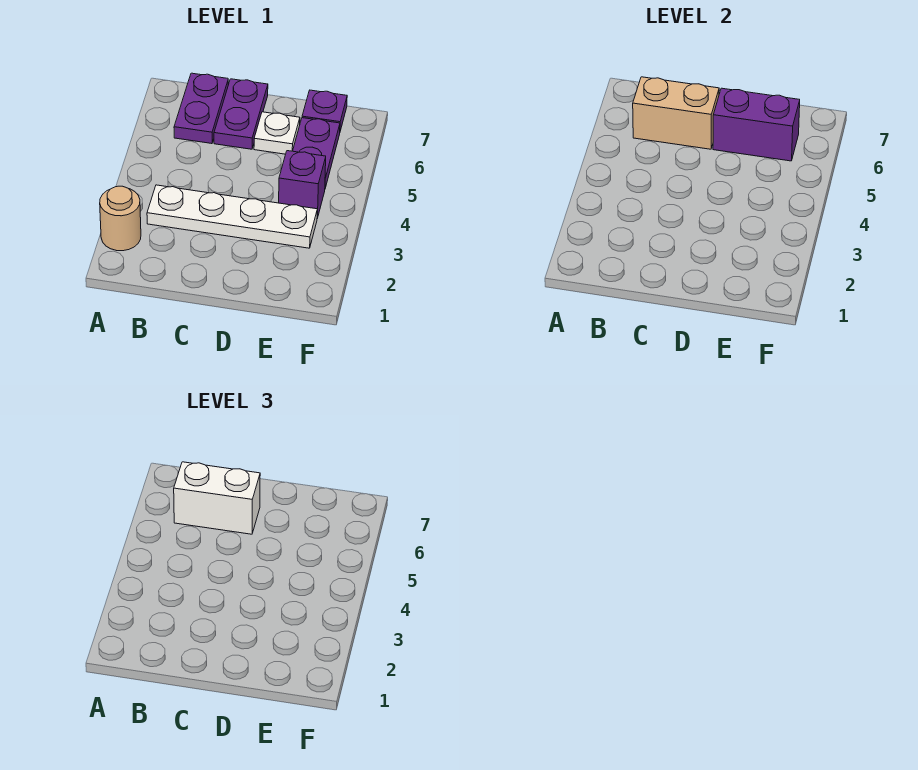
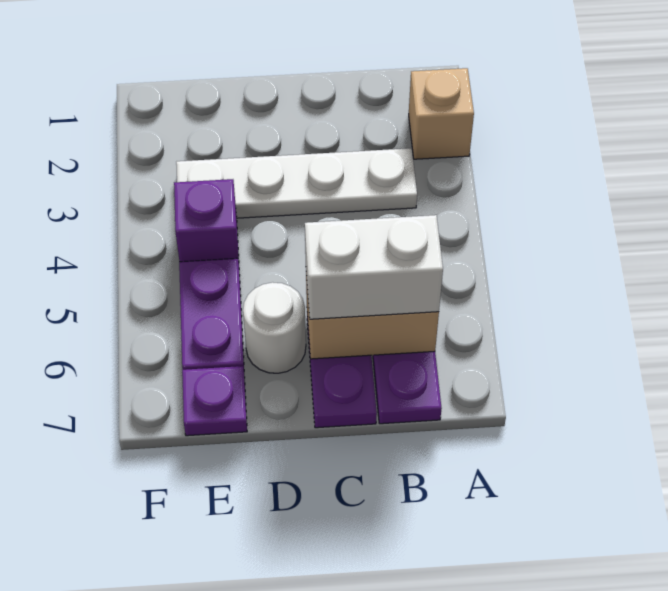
tan 1x1 round brick [100,186,141,251] -> tan 1x1 brick [409,68,474,159]
white 1x1 plate [254,112,300,154] -> white 1x1 round brick [243,282,306,373]
purple 1x2 brick [713,88,800,161] -> none

